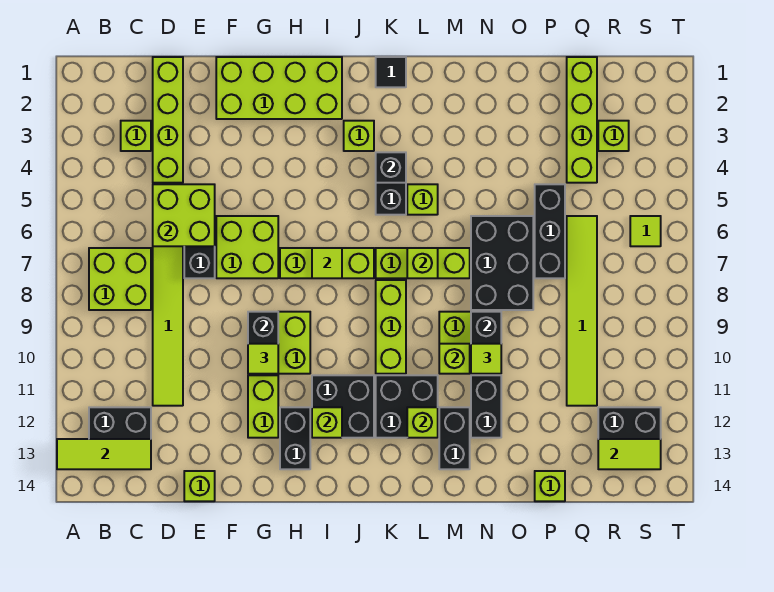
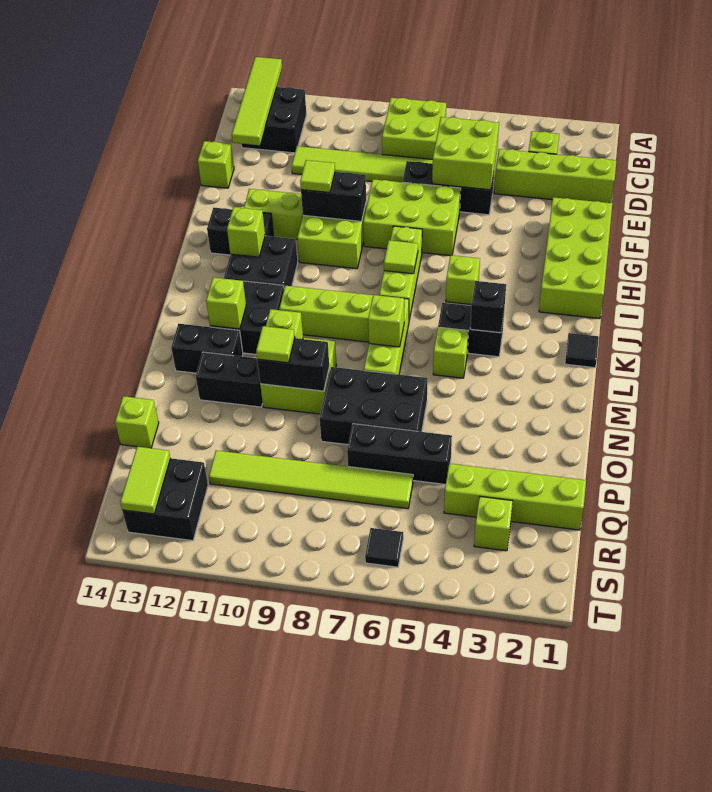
lime 1x3 tile [57,439,151,469] -> lime 1x4 tile [232,57,282,145]
lime 2x2 brick [216,216,278,278] -> lime 2x3 brick [363,179,461,255]
lime 1x1 brick [344,121,374,151] -> lime 1x1 brick moved to [446,255,480,305]
lime 1x1 tile [630,216,661,246] -> black 1x1 tile [365,528,403,567]

